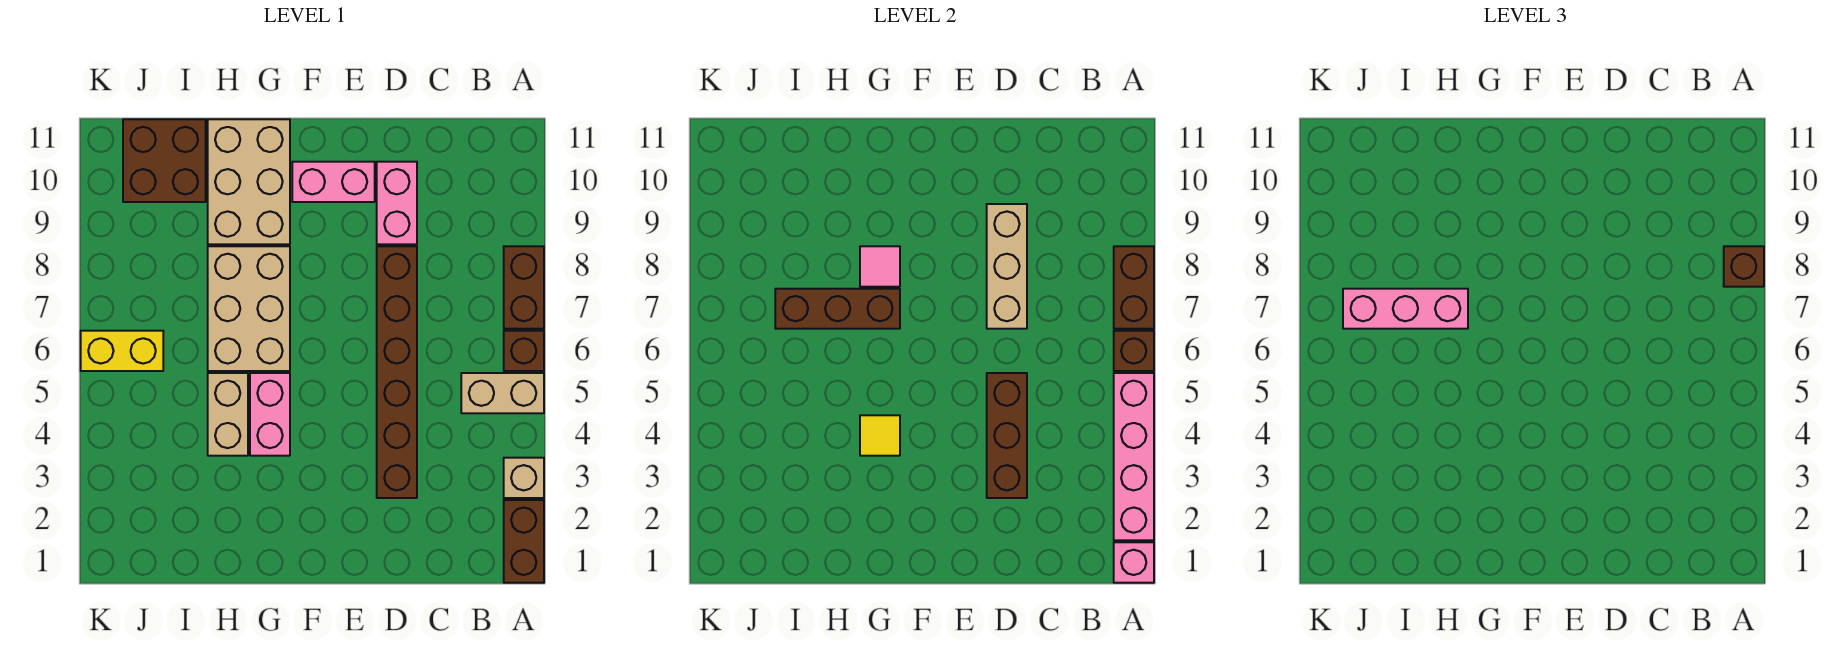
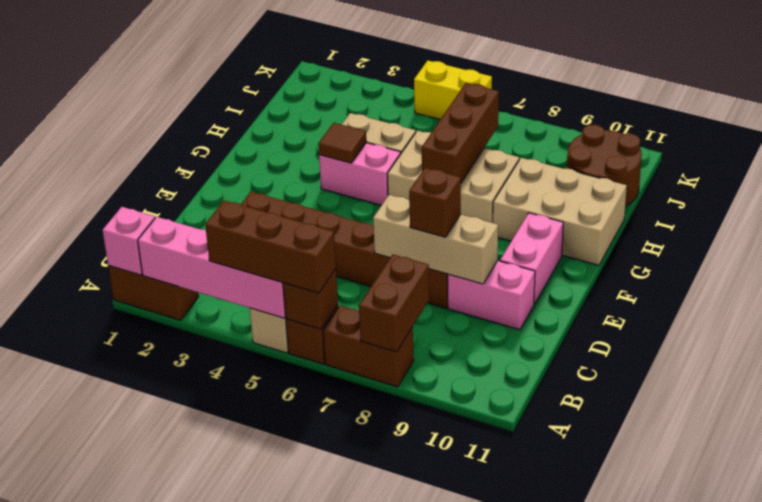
tan 1x1 brick [504,458,544,498] -> none
brown 1x2 brick [1114,246,1154,329] -> brown 1x2 brick turned to [359,254,429,352]
brown 1x1 brick [1724,246,1764,287] -> brown 1x1 brick moved to [409,168,461,237]
brown 1x3 brick [987,373,1027,498] -> brown 1x3 brick moved to [205,200,336,293]
yellow 1x1 tile [860,415,900,456] -> brown 1x1 tile [318,123,366,163]
pink 1x1 tile [860,246,900,287] -> none
pink 1x3 brick [1343,289,1468,329] -> none
brown 2x2 brick [123,119,206,202] -> brown 2x2 round brick [567,125,642,206]
yellow 1x2 brick [81,331,163,371] -> yellow 1x2 brick turned to [414,61,492,120]

